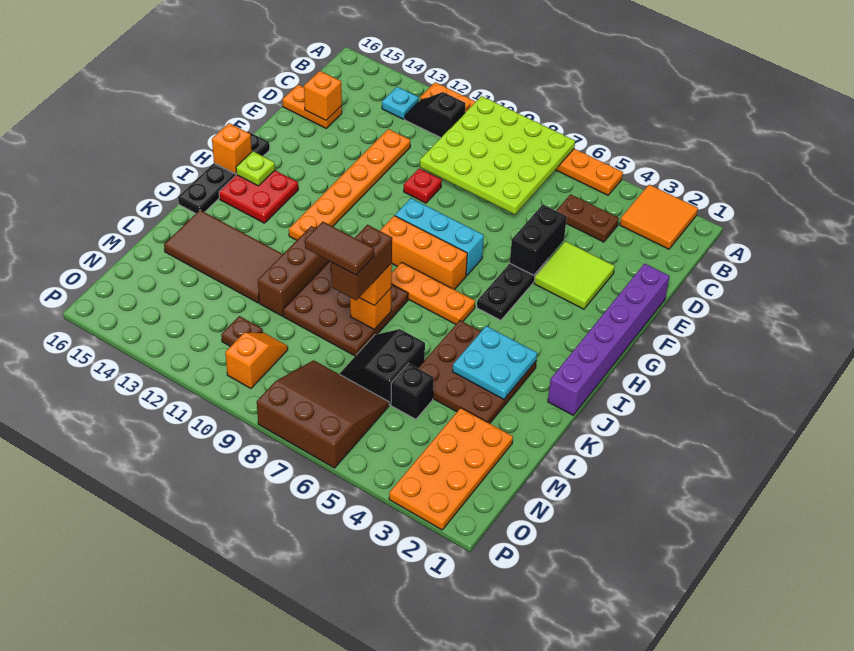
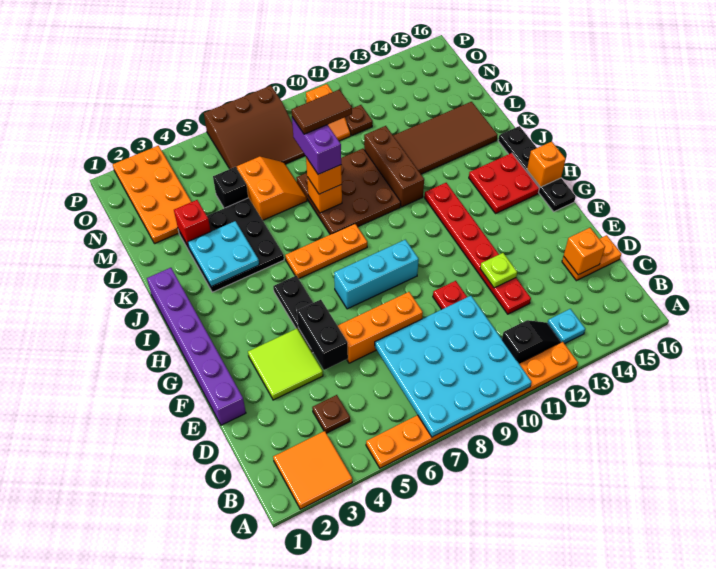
lime 4x4 plate [420,96,575,214] -> cyan 4x4 plate [375,296,532,437]
brown 1x2 plate [556,194,619,242] -> brown 1x1 plate [312,395,350,433]
orange 1x6 plate [289,129,410,240] -> red 1x6 plate [425,183,531,314]
orange 1x3 brick [380,216,467,290] -> orange 1x3 brick moved to [338,292,423,363]
lime 1x1 plate [236,151,275,186] -> lime 1x1 plate moved to [480,253,517,288]
brown 3x3 plate [418,320,536,423] -> black 3x3 plate [178,198,284,292]
brown 1x2 brick [331,225,392,300] -> purple 1x2 brick [292,117,341,175]
none -> red 1x1 brick [174,200,211,245]
black 2x2 slope [340,329,425,405] -> orange 2x2 slope [237,157,307,220]

